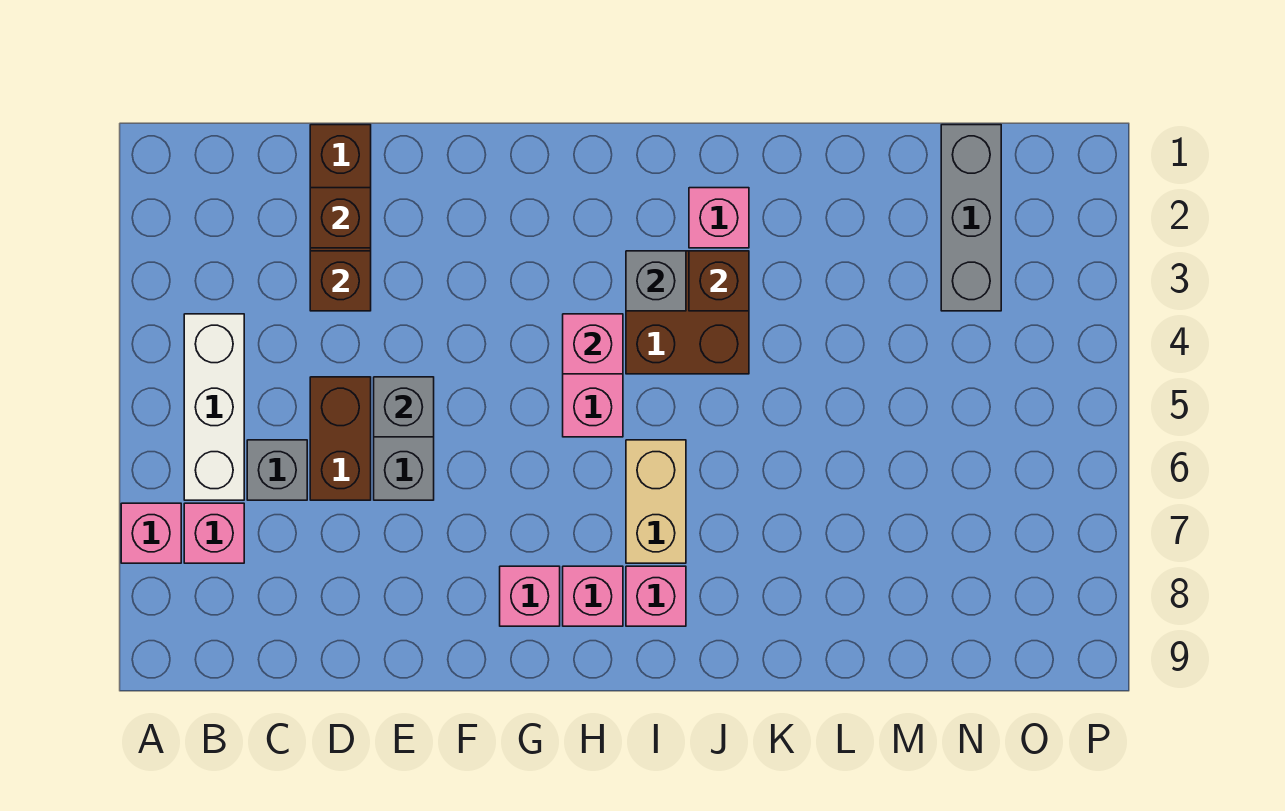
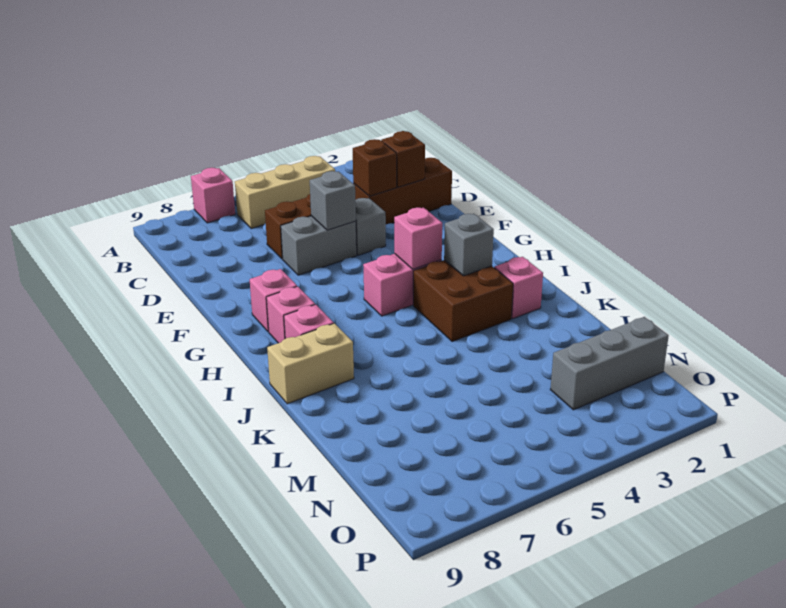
white 1x3 brick [184,314,244,500] -> tan 1x3 brick [235,156,335,229]
pink 1x1 brick [184,503,244,563] -> none
grey 1x1 brick [247,440,307,500] -> grey 1x1 brick moved to [355,198,386,255]
tan 1x2 brick [626,440,686,563] -> tan 1x2 brick moved to [267,323,354,404]
brown 1x1 brick [689,251,749,311] -> none

